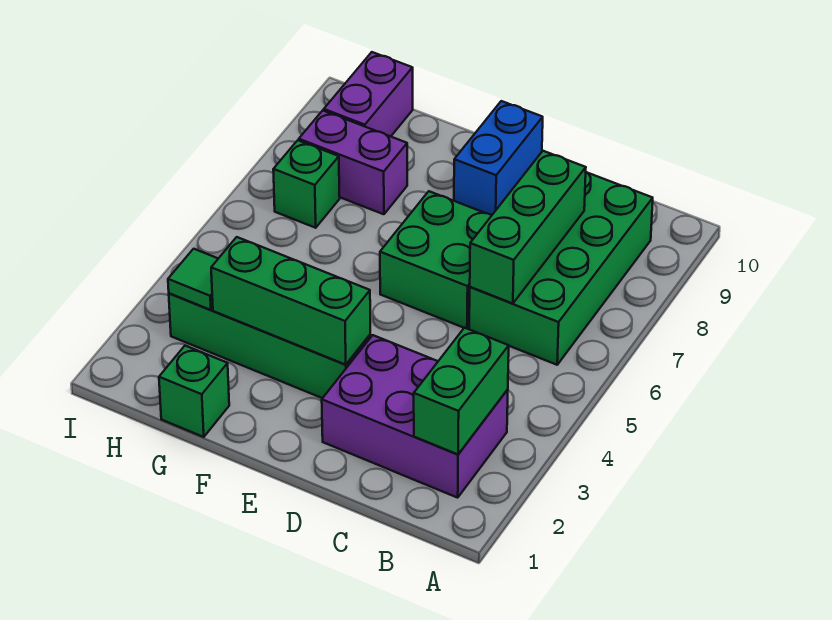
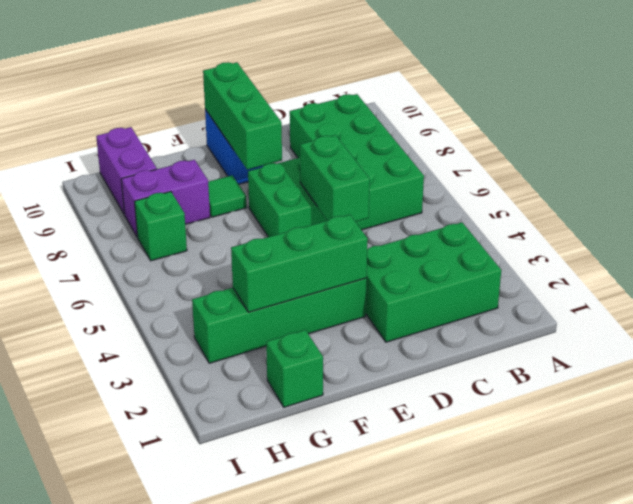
purple 2x3 brick [322,335,508,498] -> green 2x3 brick [366,222,501,342]
green 1x2 brick [414,328,509,455] -> green 1x2 brick moved to [300,135,370,222]
green 1x3 brick [470,151,586,304] -> green 1x3 brick moved to [203,62,282,170]
green 1x1 tile [168,249,218,310] -> green 1x1 tile moved to [208,175,247,217]

